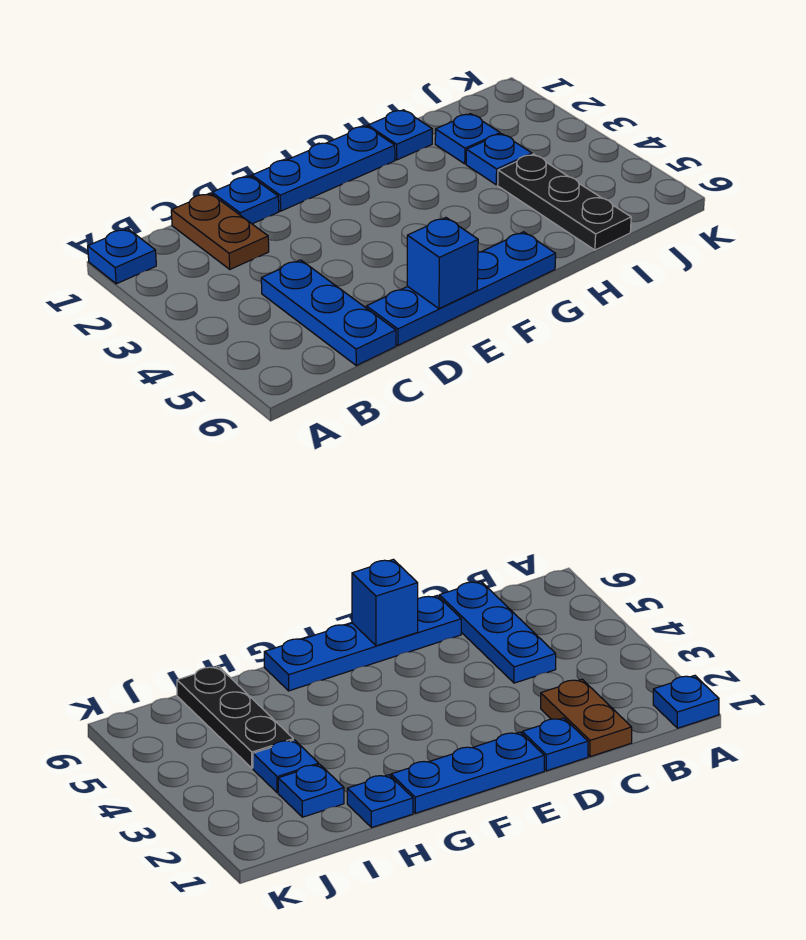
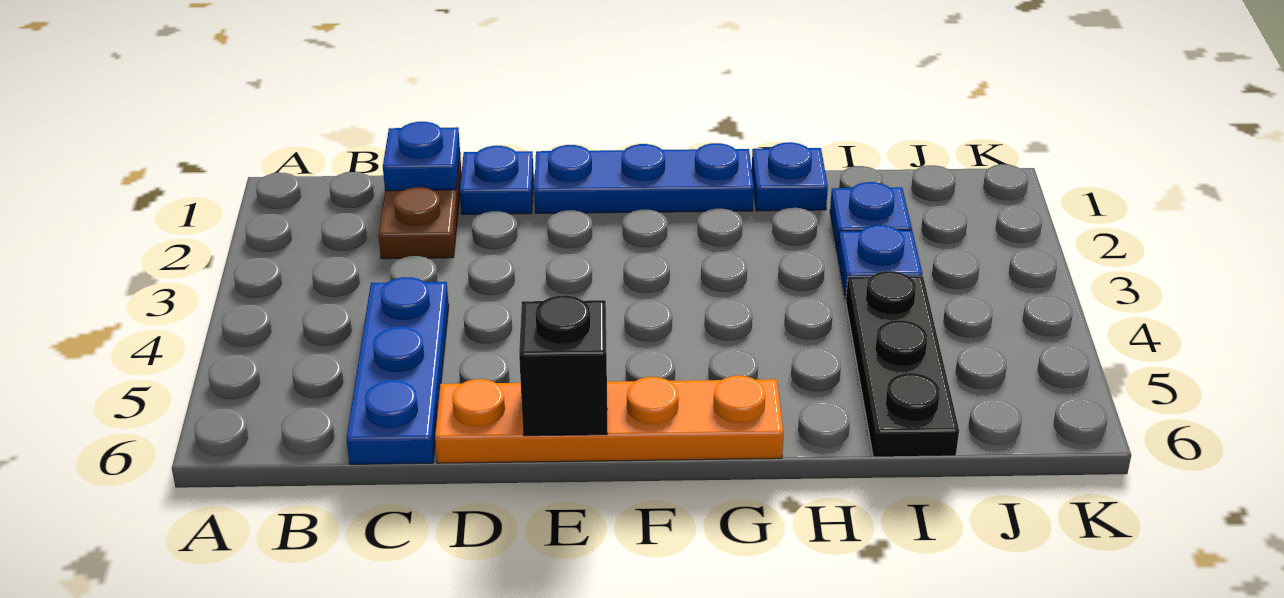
blue 1x1 plate [88,229,156,284] -> blue 1x1 plate moved to [383,122,460,191]
blue 1x4 plate [366,232,556,345] -> orange 1x4 plate [435,376,784,463]
blue 1x1 brick [407,218,478,309] -> black 1x1 brick [519,295,607,436]

